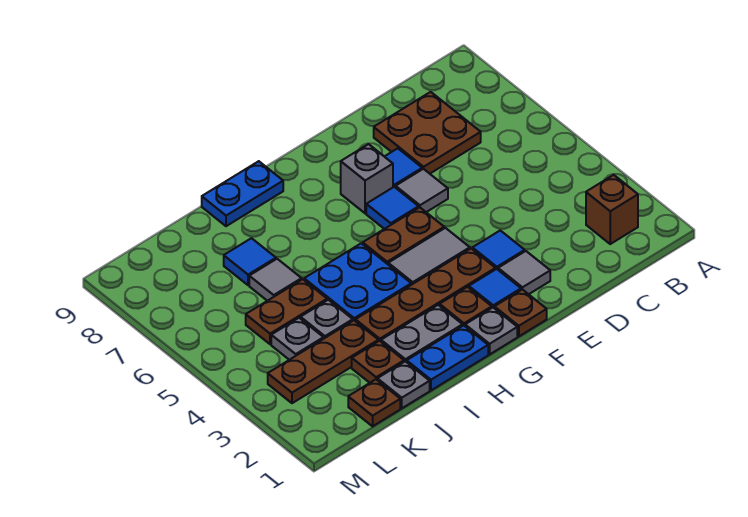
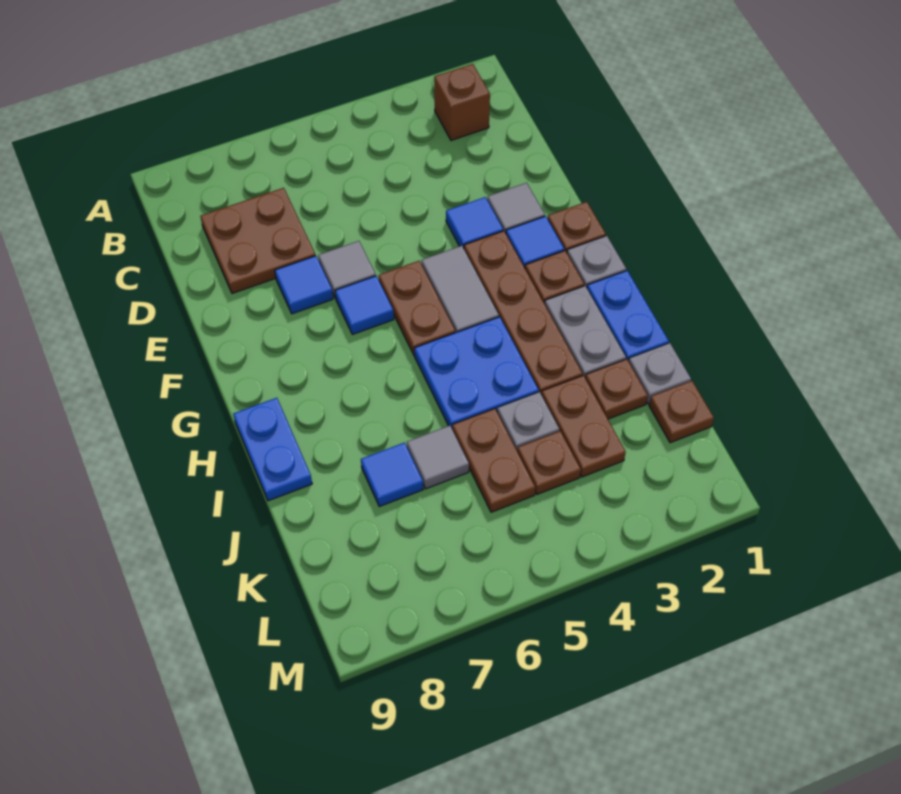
grey 1x1 brick [341,144,393,213] -> none
brown 1x3 plate [268,320,378,403] -> brown 1x2 plate [541,375,626,477]
grey 1x1 plate [271,318,324,360] -> brown 1x1 plate [517,431,581,494]

